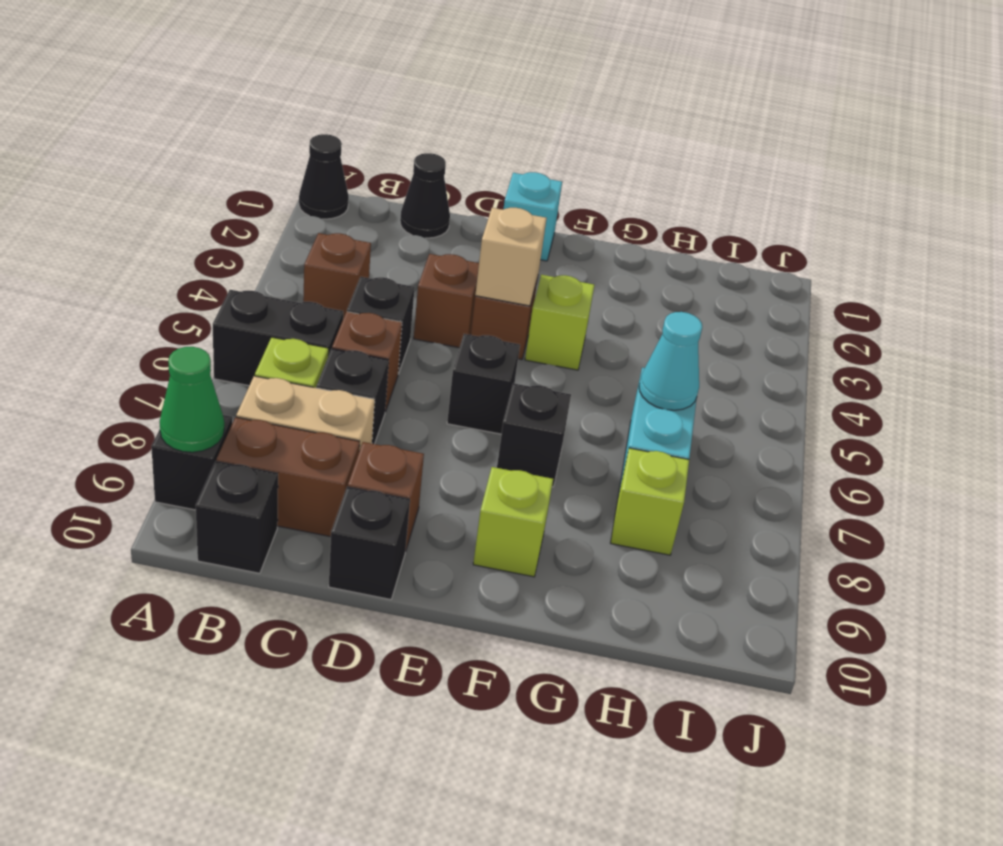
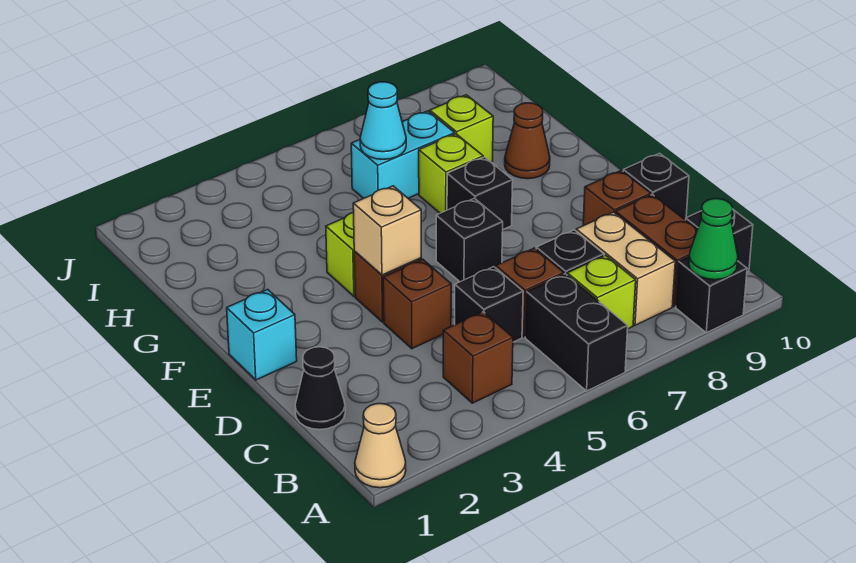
black 1x1 cone [299,134,349,219] -> tan 1x1 cone [355,404,406,488]
lime 1x1 brick [473,467,553,577] -> lime 1x1 brick moved to [419,134,483,213]
none -> brown 1x1 cone [505,103,550,179]

